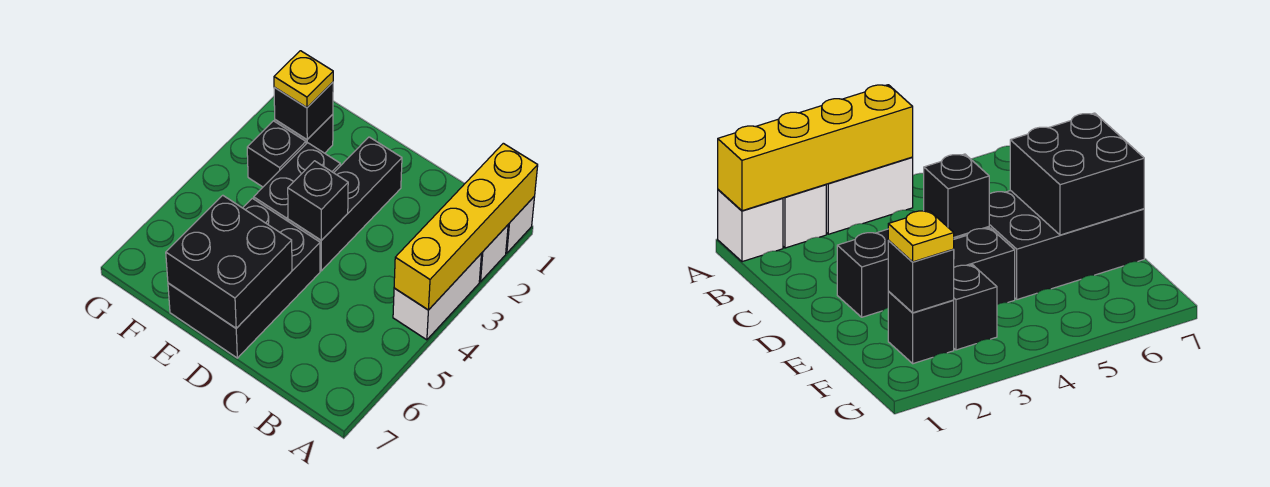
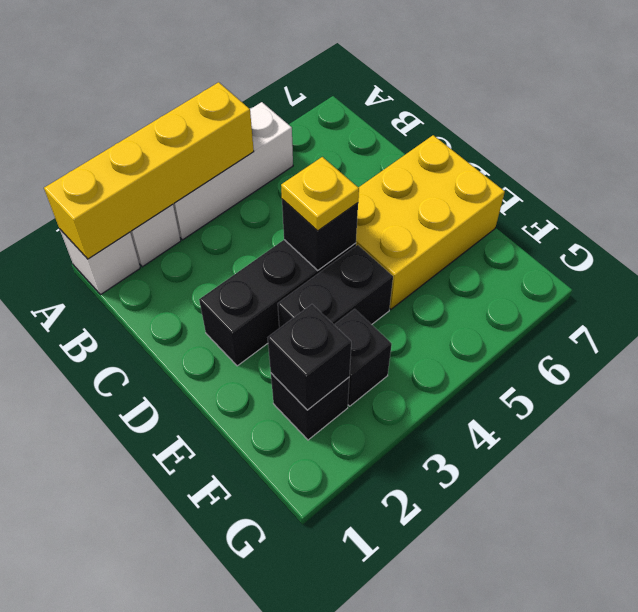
white 1x2 brick [393,254,481,340] -> white 1x3 brick [173,102,293,240]
black 2x3 brick [168,198,320,358] -> yellow 2x3 brick [356,135,505,309]
black 2x2 brick [166,195,292,328] -> none
yellow 1x1 plate [274,51,333,108] -> yellow 1x1 plate moved to [281,157,359,231]

